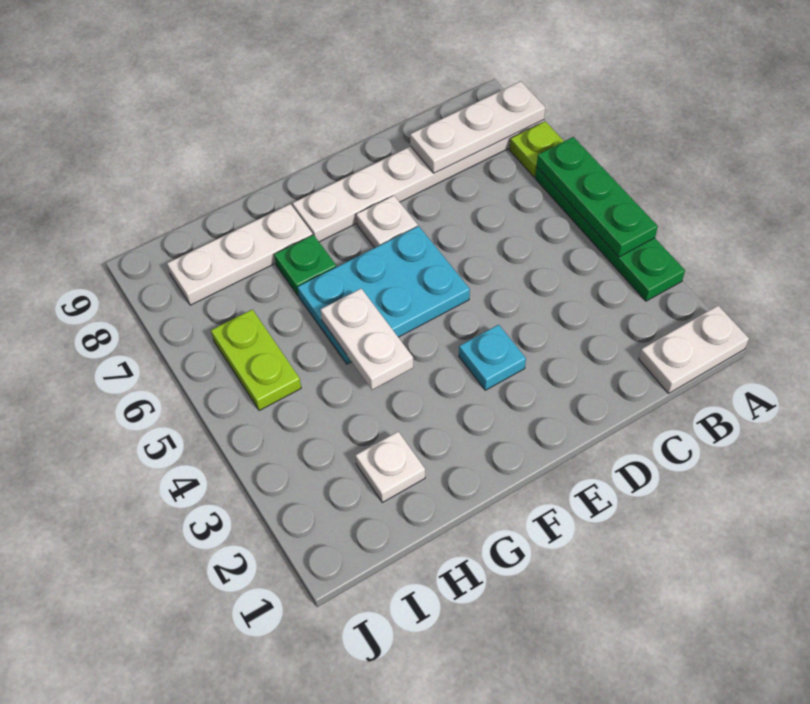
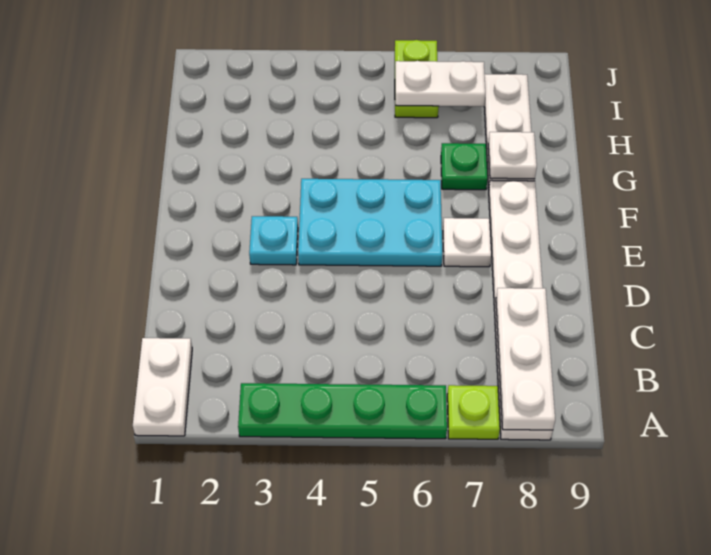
green 1x3 plate [537,137,658,257] -> none
cyan 2x3 plate [298,226,470,364] -> cyan 2x3 plate turned to [298,179,442,266]
white 1x2 plate [321,289,413,390] -> white 1x2 plate moved to [395,61,485,106]
white 1x1 plate [355,432,425,502] -> white 1x1 plate moved to [488,132,537,179]
lime 1x2 plate [211,309,301,411] -> lime 1x2 plate turned to [395,40,439,118]

